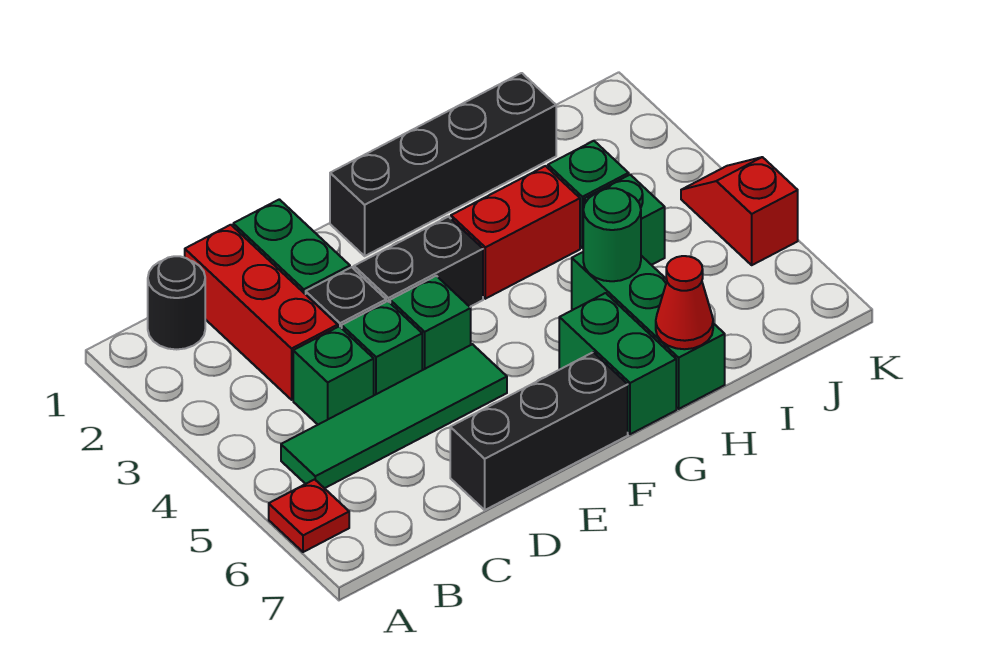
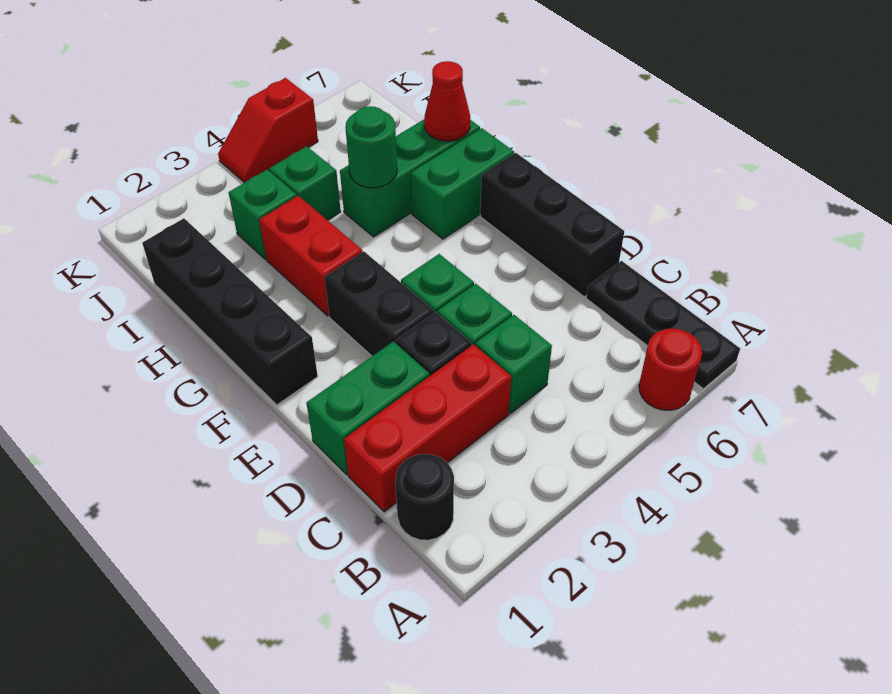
red 1x1 plate [269,479,349,552] -> red 1x1 round brick [639,329,702,410]
none -> black 1x3 plate [586,261,740,389]
green 1x4 tile [281,344,507,488] -> none

